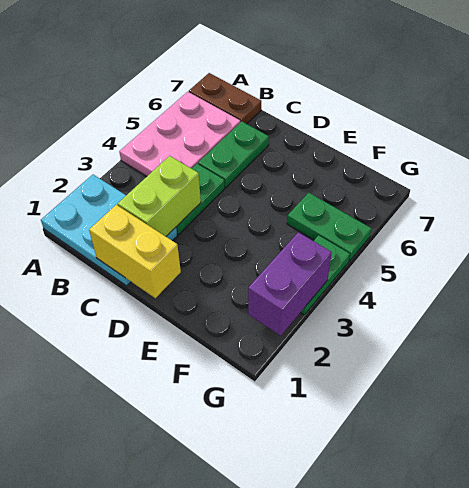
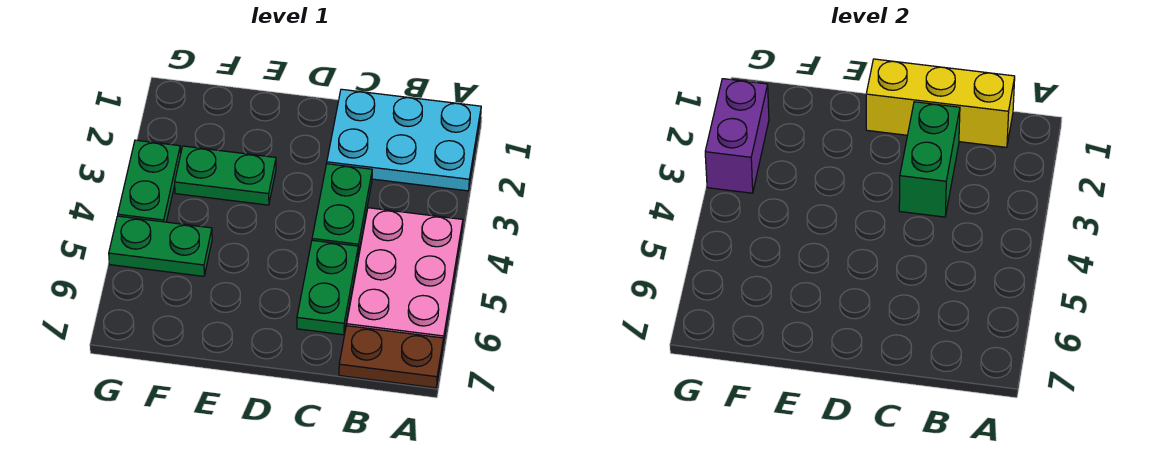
yellow 1x2 brick [89,205,181,298] -> yellow 1x3 brick [866,59,1015,147]
lime 1x2 brick [118,156,201,236] -> green 1x2 brick [899,102,960,217]
none -> green 1x2 plate [175,146,276,205]

